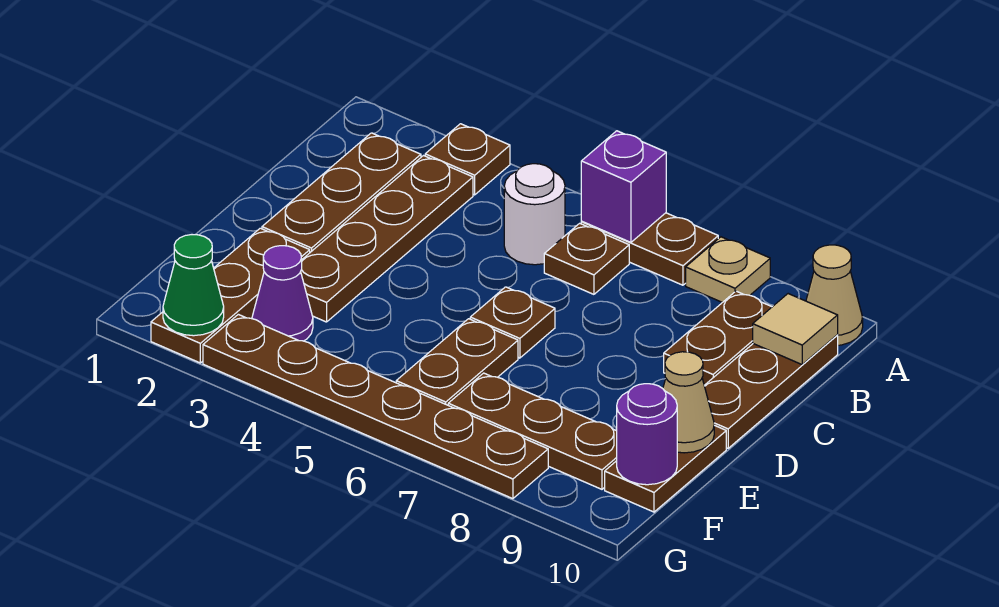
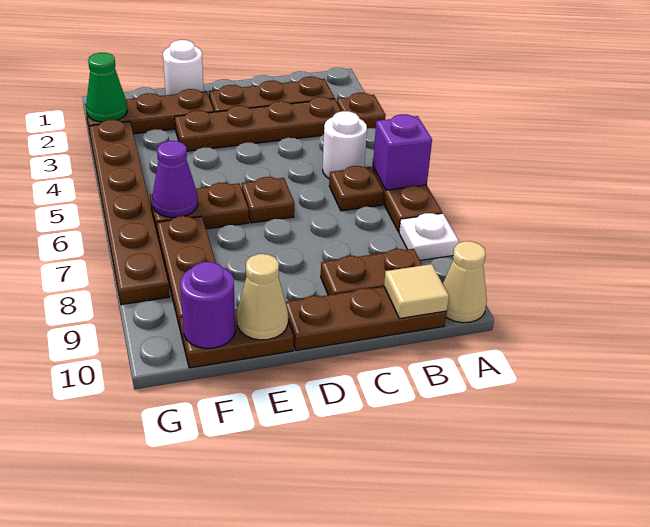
tan 1x1 plate [686,237,770,303] -> white 1x1 plate [399,213,459,260]
none -> white 1x1 round brick [163,40,204,95]
purple 1x1 cone [252,246,313,341] -> purple 1x1 cone moved to [152,141,198,218]

